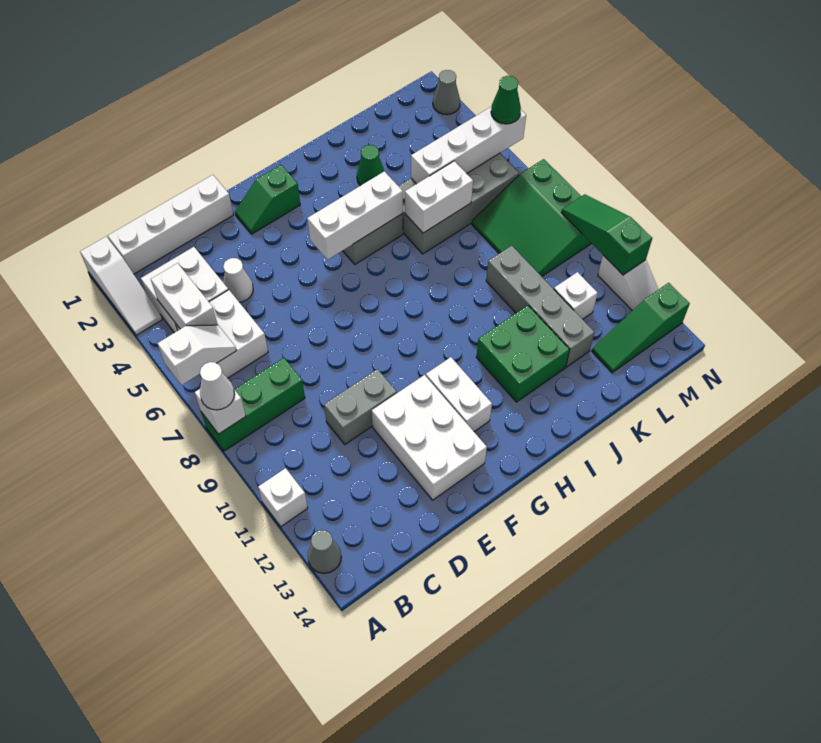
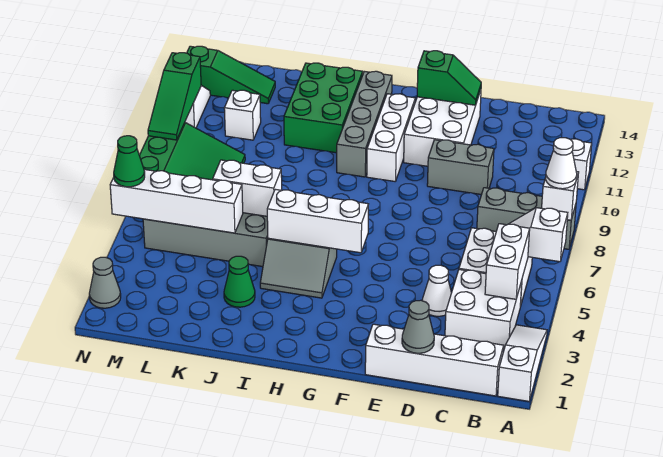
green 1x3 brick [201,358,305,451] -> grey 1x3 brick [477,188,576,249]
grey 1x1 cone [308,530,341,573] -> grey 1x1 cone moved to [402,300,434,353]
green 1x2 slope [235,165,300,234] -> green 1x2 slope moved to [417,51,481,105]
white 1x2 brick [426,357,492,432] -> white 1x3 brick [367,94,415,181]
green 2x2 brick [476,306,569,402] -> green 2x3 brick [284,63,363,153]
grey 1x4 brick [486,246,594,367] -> grey 1x4 brick moved to [337,71,392,177]

